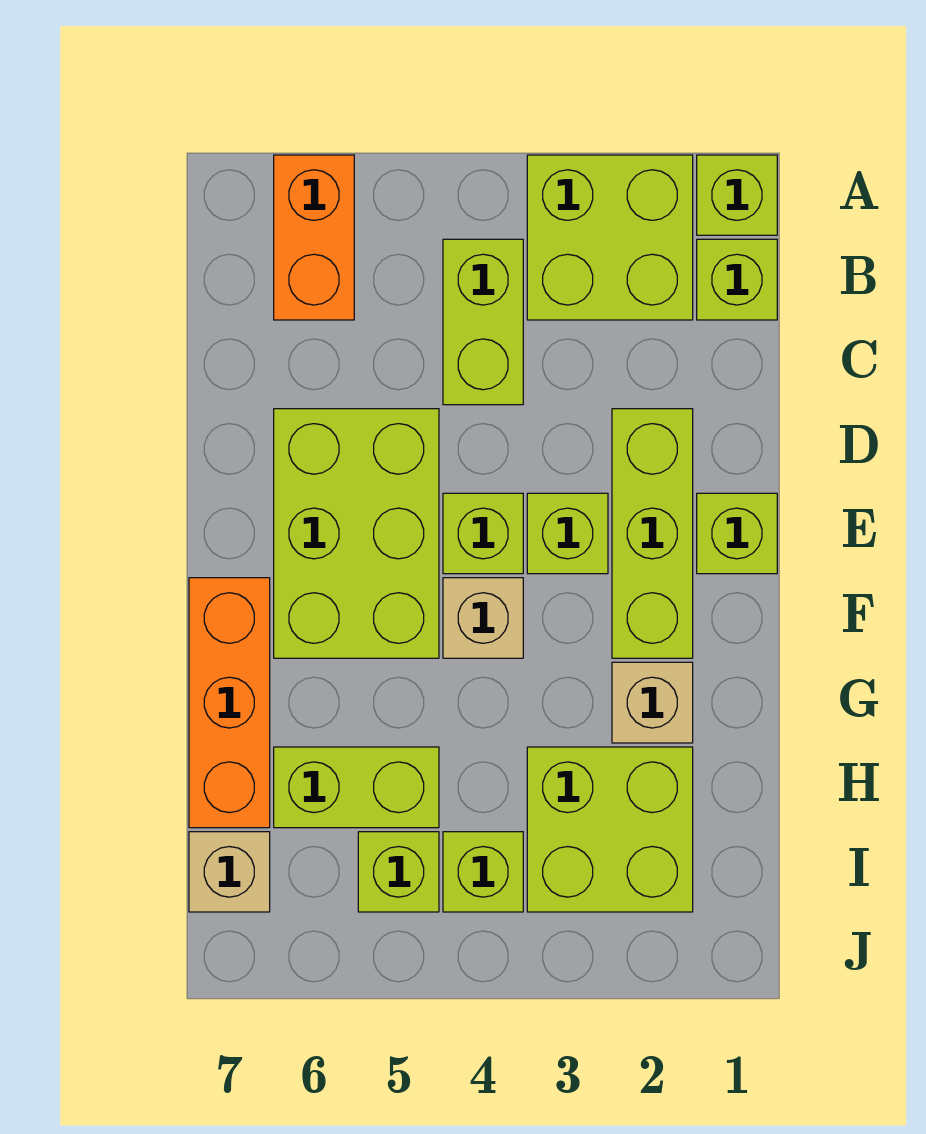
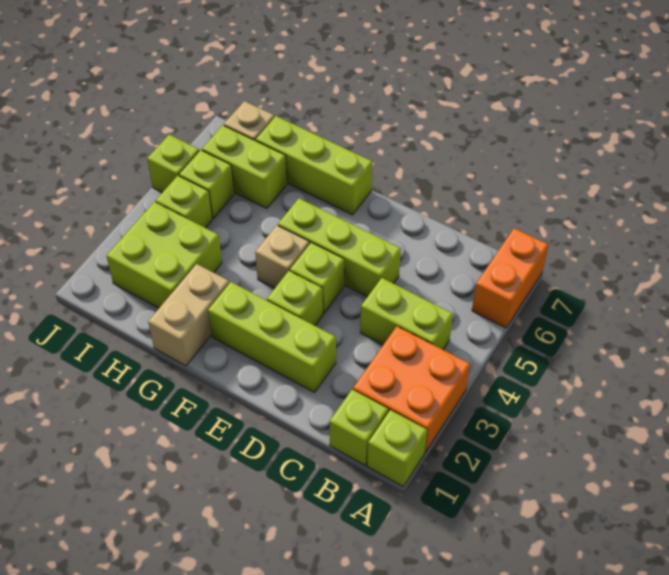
lime 2x2 brick [527,155,693,320] -> orange 2x2 brick [353,326,470,452]
orange 1x2 brick [274,155,354,320] -> orange 1x2 brick turned to [472,228,549,328]
lime 2x3 brick [274,409,439,658] -> lime 1x3 brick [278,198,401,297]
lime 1x1 brick [697,493,777,574] -> lime 1x1 brick moved to [147,135,199,193]
orange 1x3 brick [189,578,270,828] -> lime 1x3 brick [256,116,372,215]
tan 1x1 brick [612,662,693,743] -> tan 1x2 brick [148,264,229,366]
lime 1x2 brick [274,747,439,828] -> lime 1x2 brick turned to [202,125,287,209]

